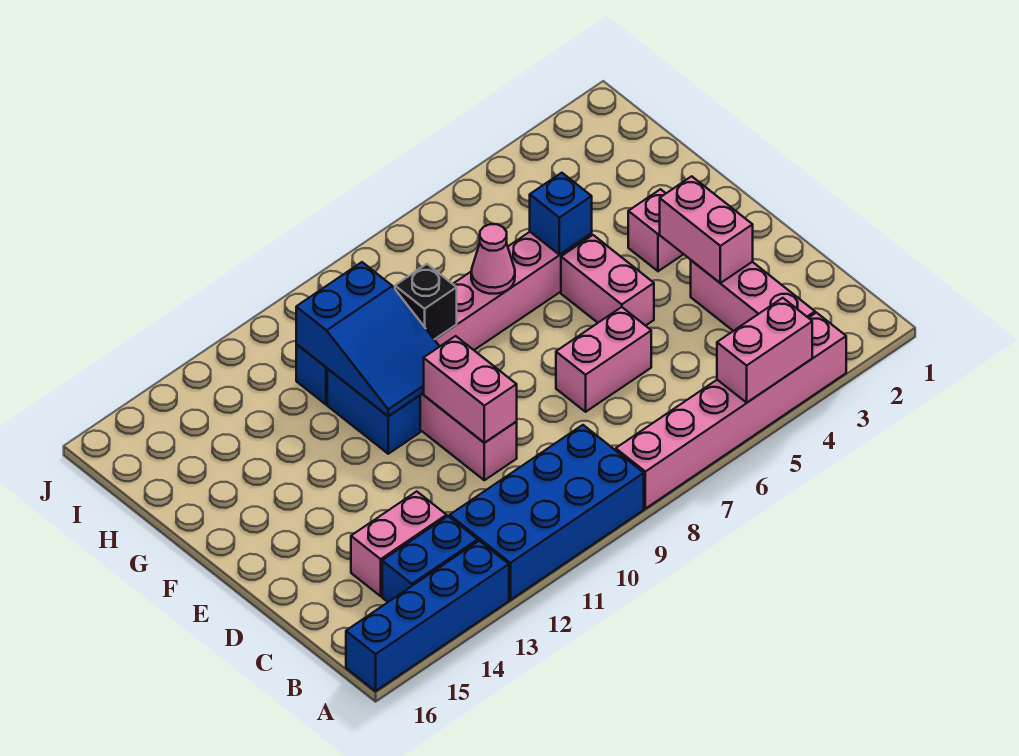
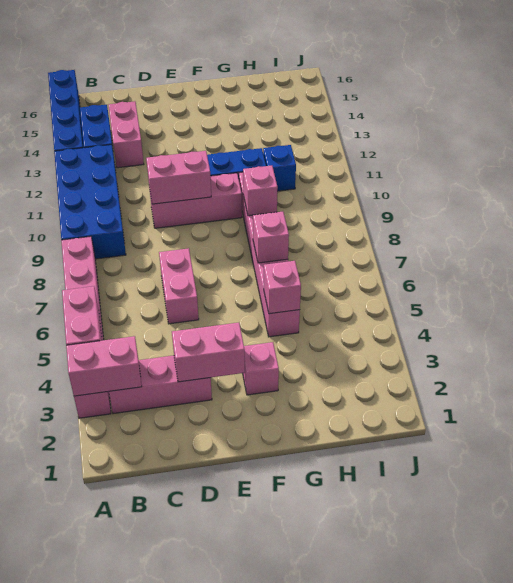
pink 1x2 brick [561,235,654,326] -> pink 1x2 brick moved to [66,336,142,396]
blue 2x3 slope [296,262,440,416] -> none
blue 1x1 brick [530,173,592,255] -> pink 1x1 brick [264,261,301,314]
pink 1x1 cone [471,224,515,294] -> pink 1x1 brick [253,212,289,263]
black 1x1 brick [395,264,457,340] -> pink 1x1 brick [243,166,278,216]

